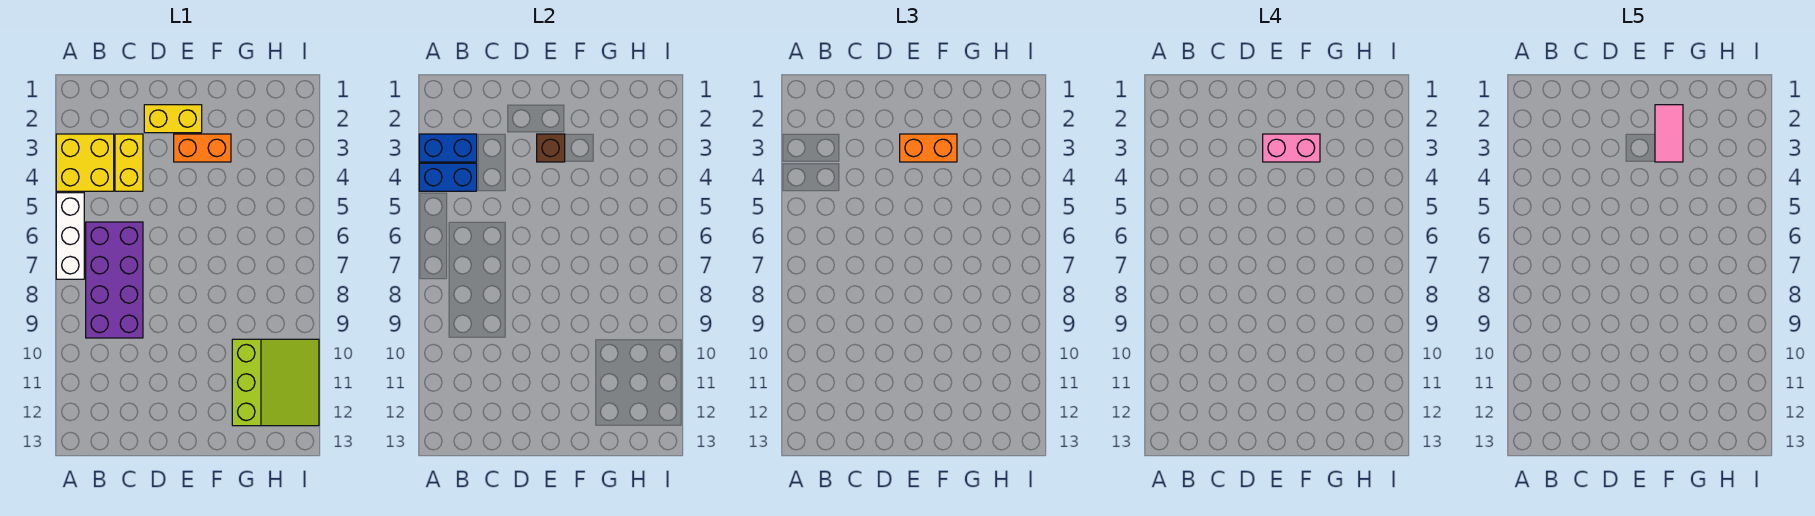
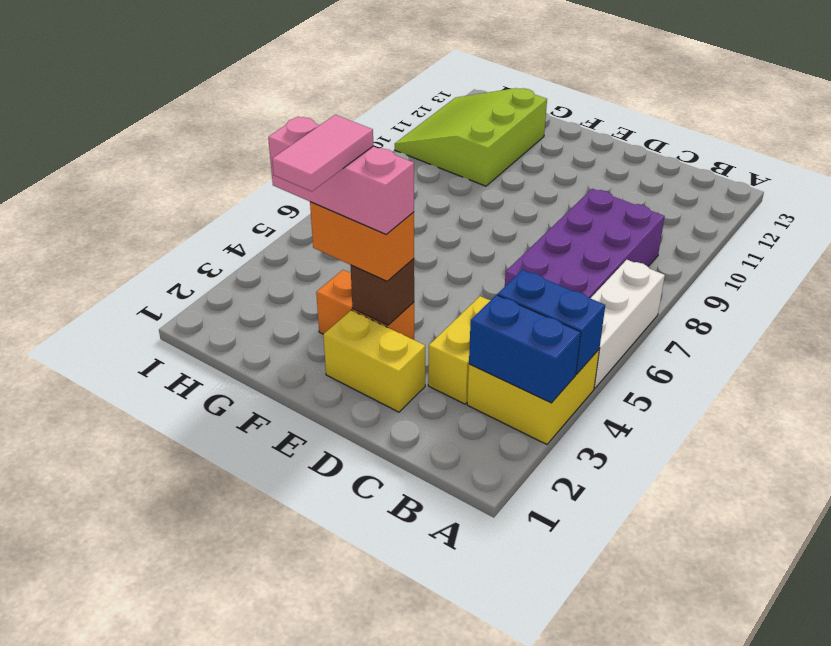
pink 1x2 brick [1263,134,1320,162] -> pink 1x3 brick [268,117,414,235]

